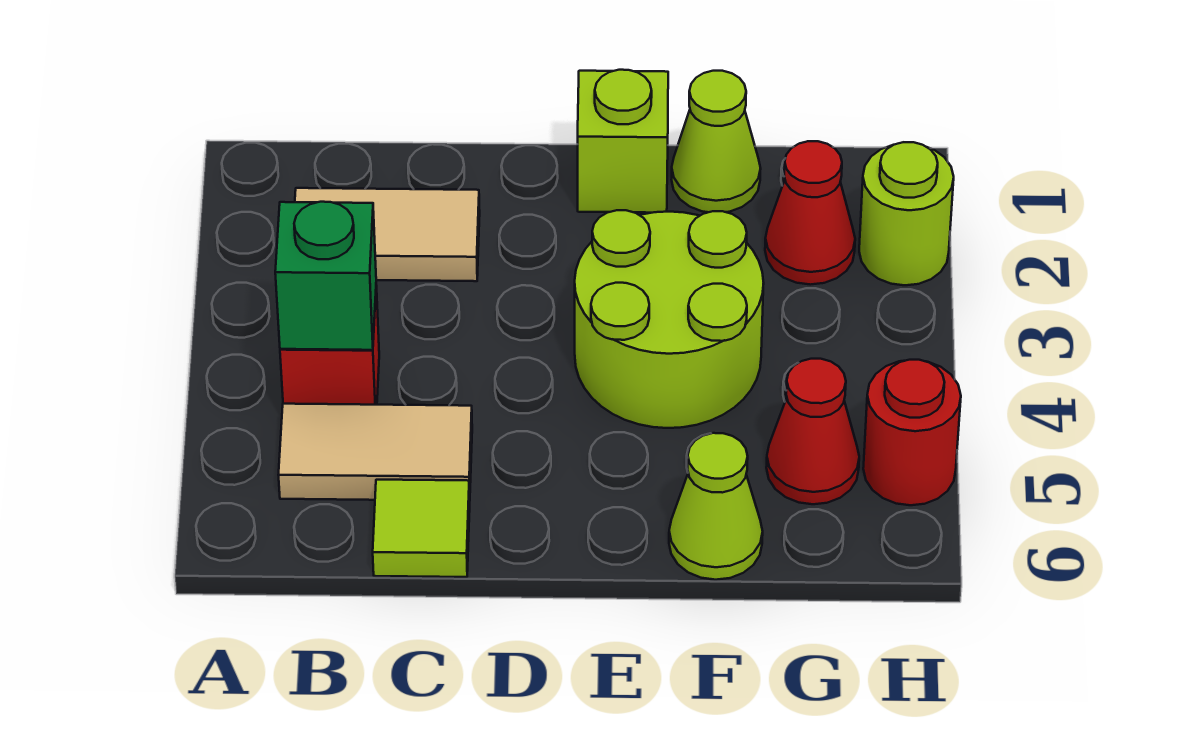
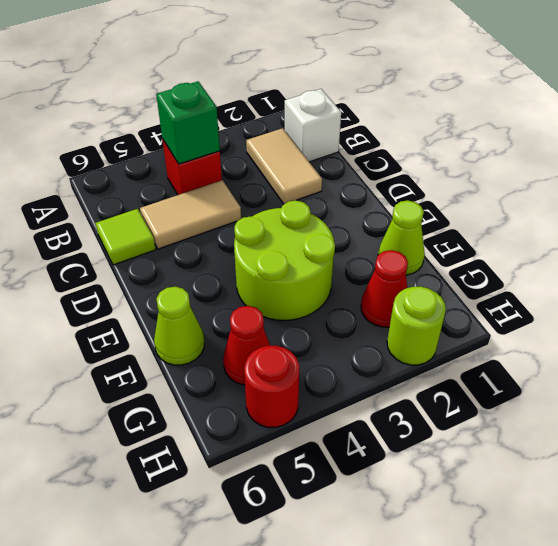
none -> white 1x1 brick [285,89,341,162]
tan 1x2 tile [278,404,472,500] -> tan 1x2 tile turned to [140,180,241,249]
lime 1x1 brick [578,70,668,213] -> none

